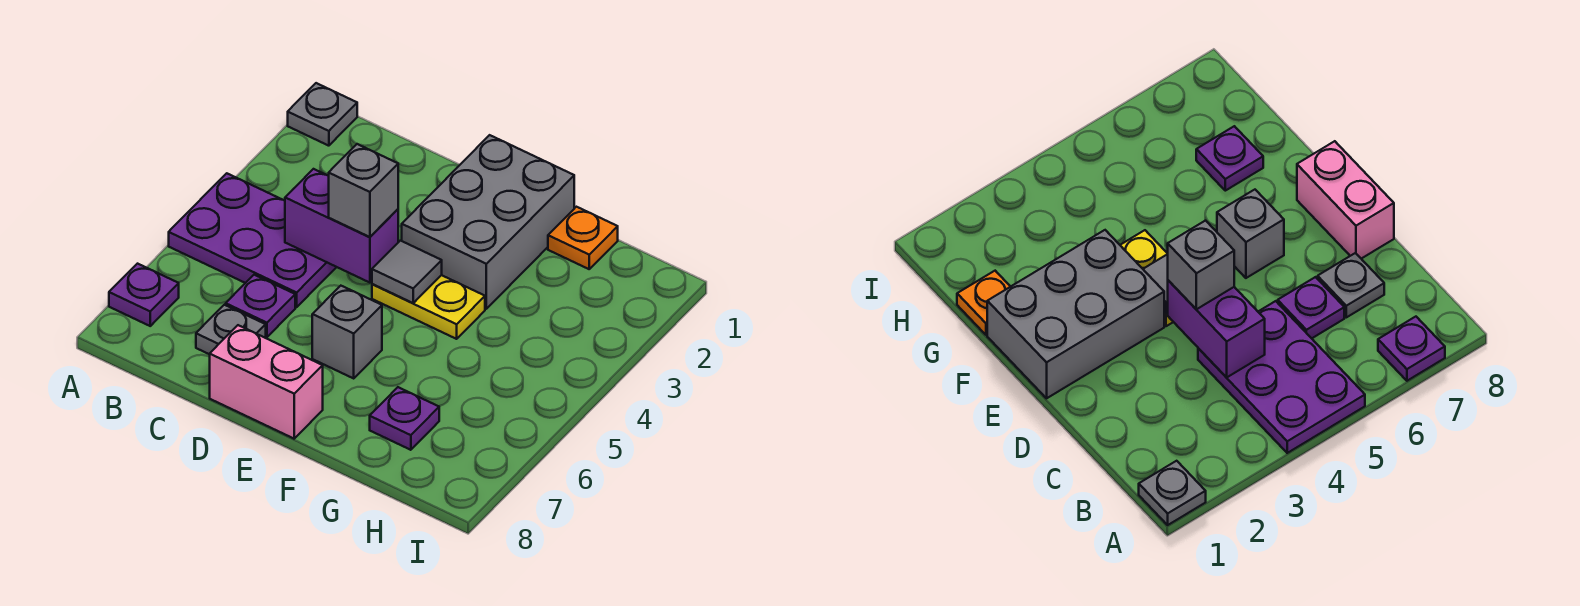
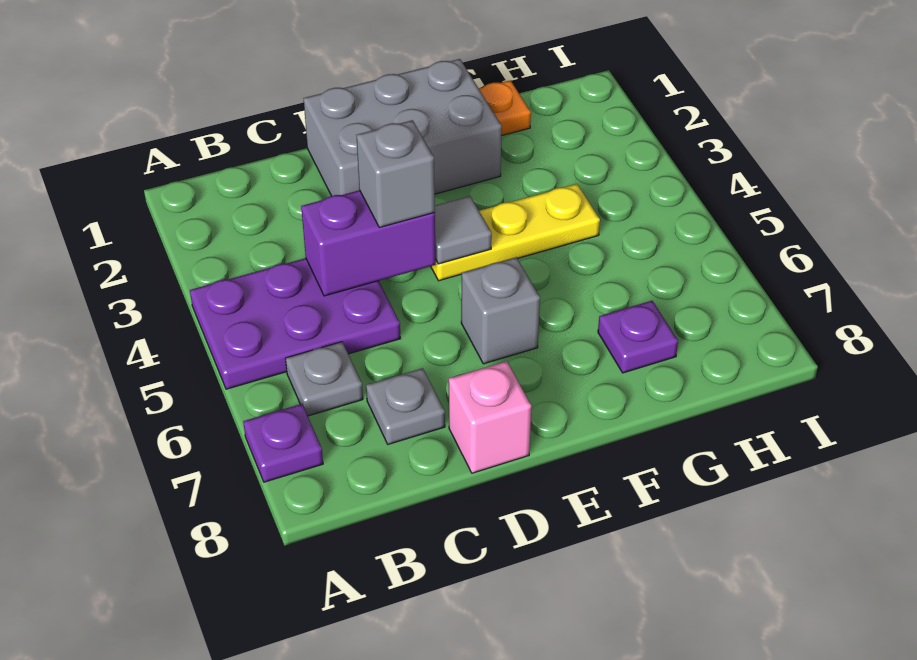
grey 1x1 plate [288,83,357,146] -> grey 1x1 plate moved to [285,342,363,416]
purple 1x1 plate [226,275,295,337] -> none
pink 1x2 brick [210,325,323,439] -> pink 1x1 brick [449,361,532,473]
grey 2x3 brick [402,135,574,309] -> grey 2x3 brick turned to [304,59,502,196]
yellow 1x2 plate [372,275,485,339] -> yellow 1x3 plate [431,184,600,281]

